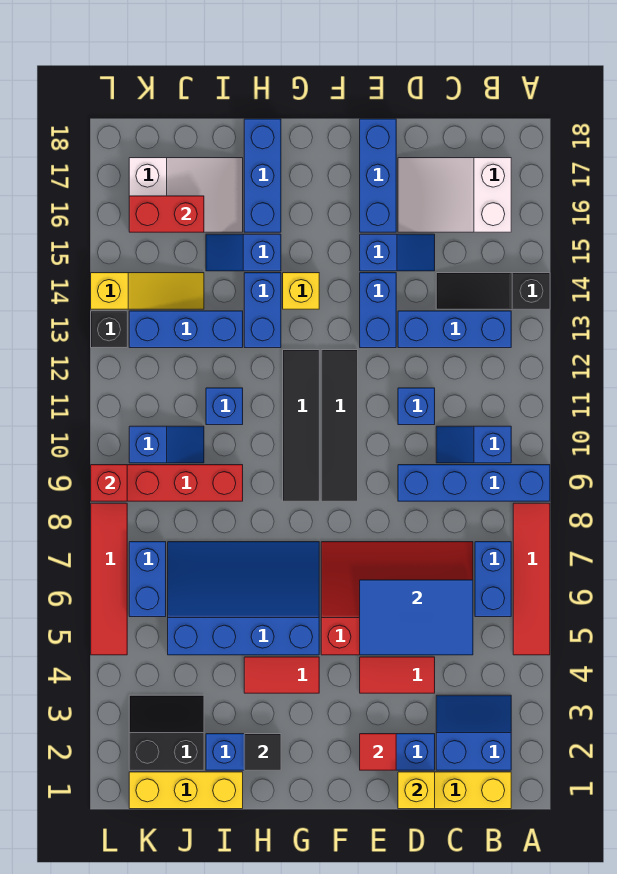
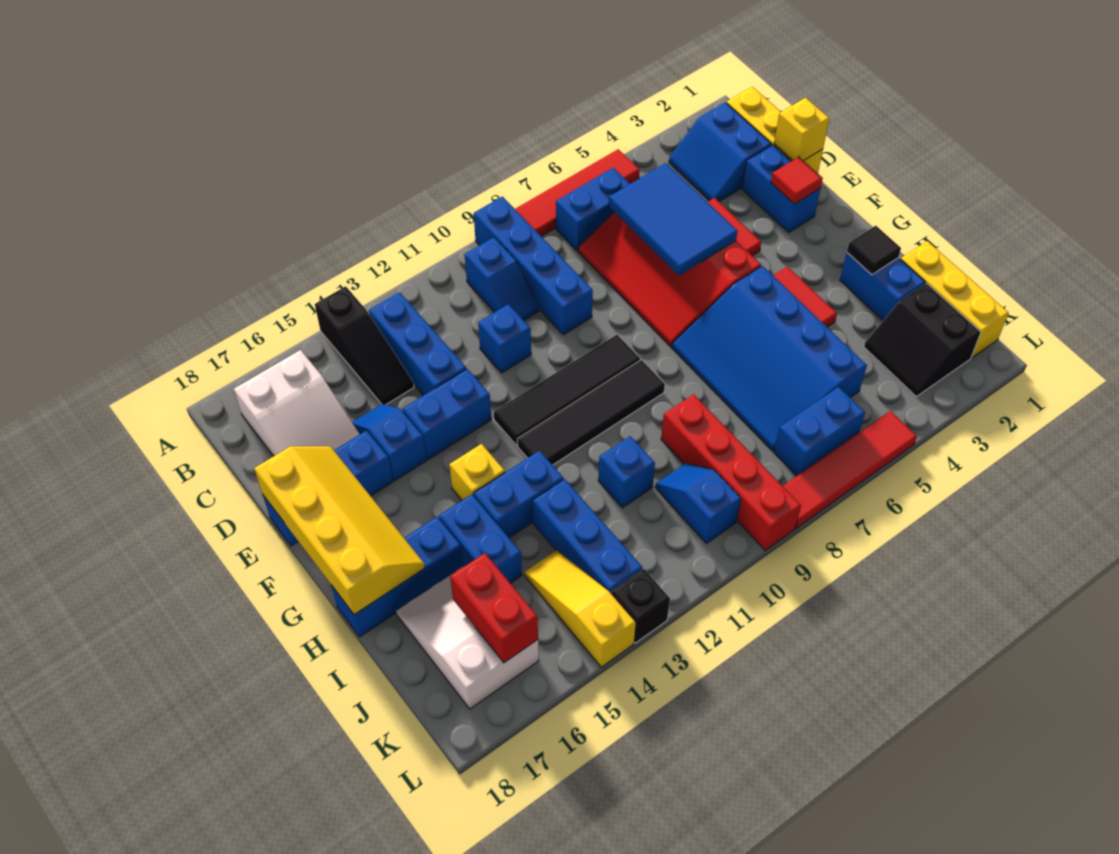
none -> yellow 2x4 slope [254,446,425,615]
blue 1x2 slope [206,234,281,271] -> blue 1x2 brick [439,494,522,583]
red 1x1 brick [91,465,127,501] -> none

